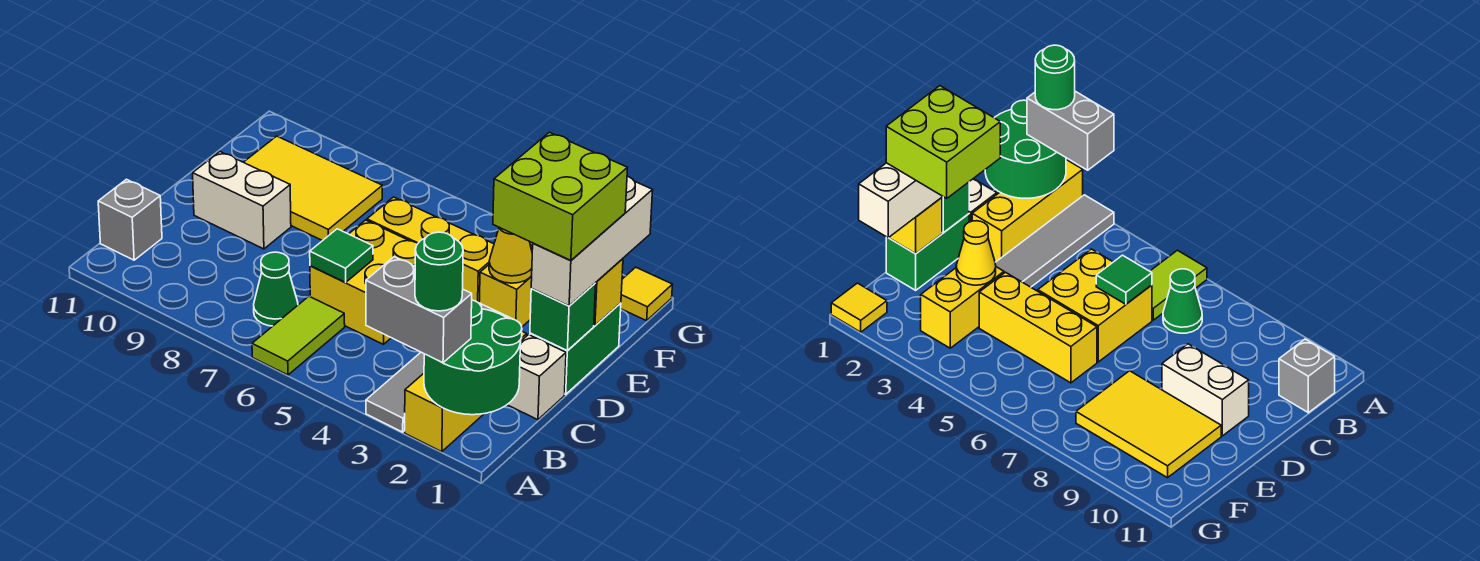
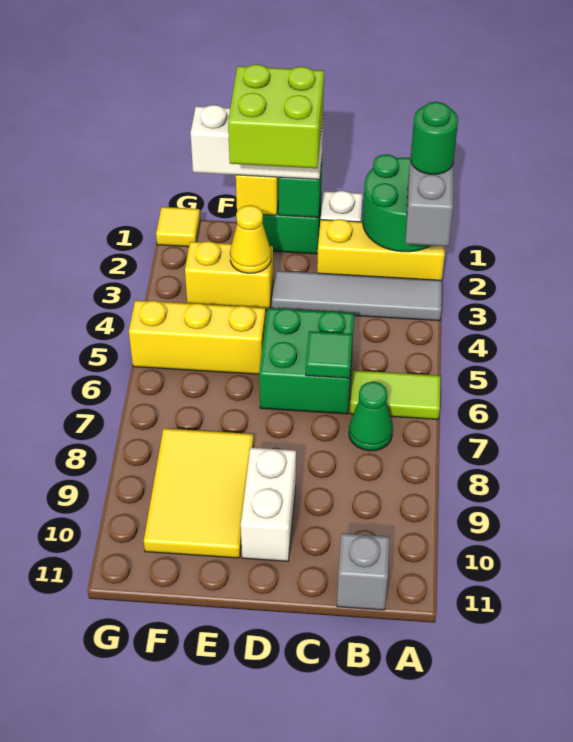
yellow 2x2 brick [310,220,418,344] -> green 2x2 brick [259,308,354,414]
yellow 1x3 brick [367,197,494,303] -> yellow 1x3 brick turned to [129,300,265,374]

